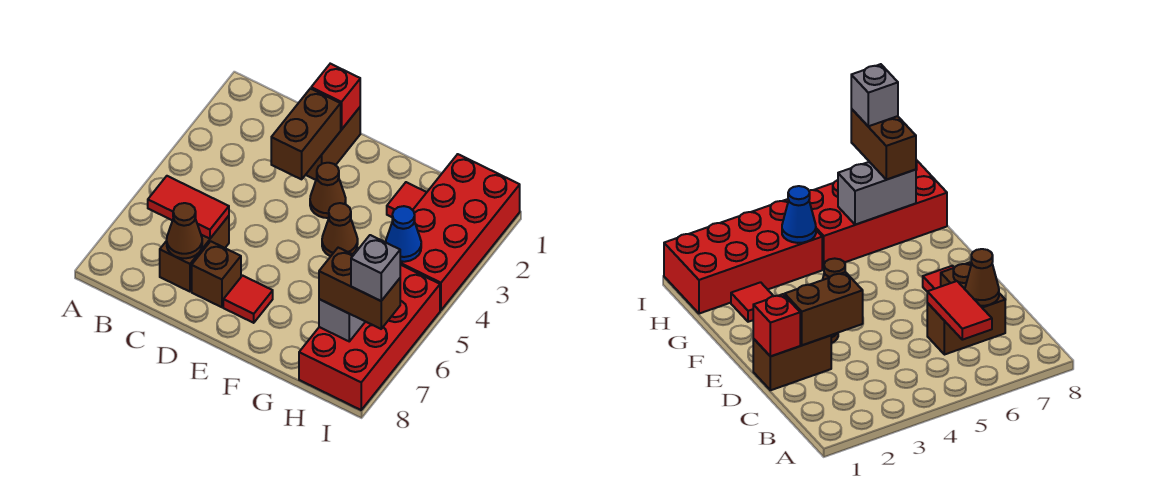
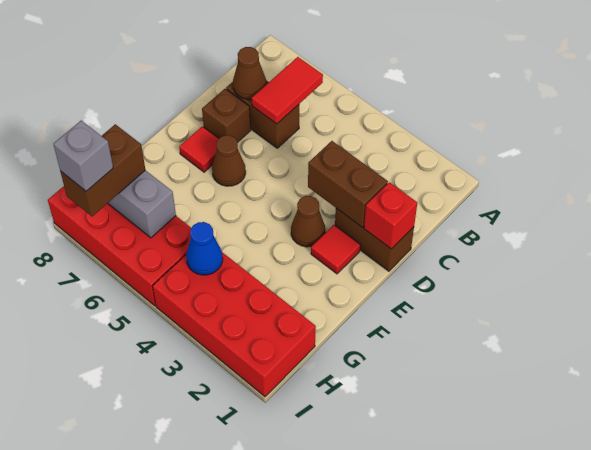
brown 1x1 cone [322,203,358,257] -> brown 1x1 cone moved to [212,135,246,186]
red 1x1 tile [387,182,427,217] -> red 1x1 tile moved to [311,225,360,274]

